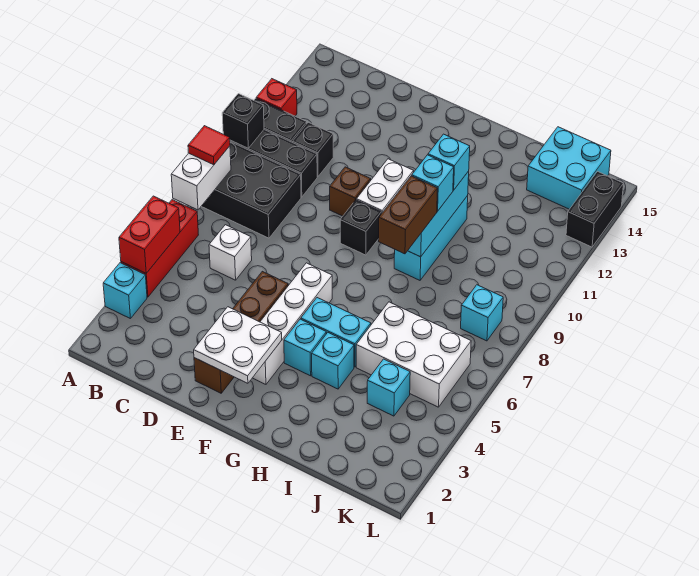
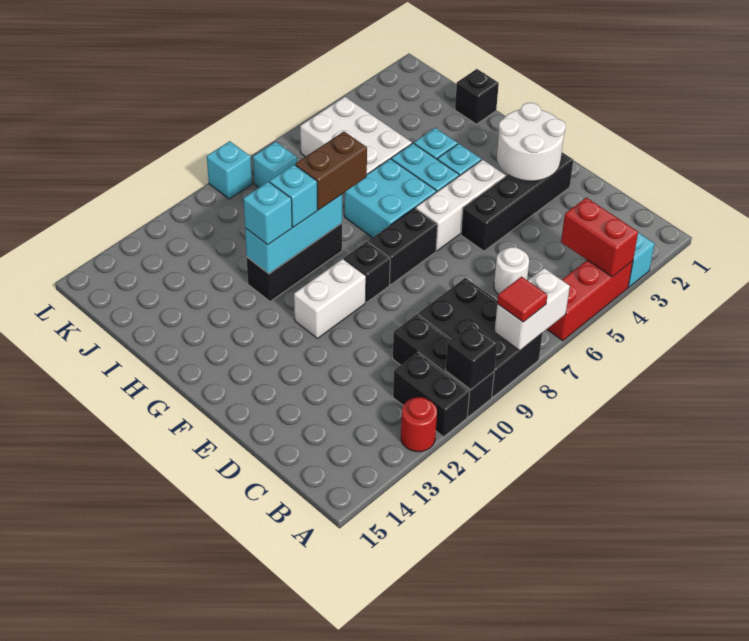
red 1x2 brick [119,196,180,273] -> red 1x2 brick turned to [561,198,638,277]
red 1x1 brick [256,79,297,116] -> red 1x1 round brick [401,397,437,452]
white 1x1 brick [209,225,252,280] -> white 1x1 round brick [494,247,529,294]
black 1x1 brick [293,122,333,177] -> black 1x1 brick moved to [455,69,499,124]
brown 1x4 brick [194,271,288,393] -> black 1x4 brick [461,153,573,251]
white 2x2 plate [194,307,282,383] -> white 2x2 round brick [497,103,566,181]
brown 1x1 brick [330,167,371,216] -> none
white 1x4 brick [253,263,332,384] -> white 1x3 brick [416,160,506,251]
cyan 1x3 brick [394,196,468,280] -> black 1x3 brick [247,223,342,301]
cyan 1x1 brick [367,359,410,416] -> cyan 1x1 brick moved to [207,141,252,199]
cyan 2x2 brick [527,127,611,209] -> cyan 2x2 brick moved to [345,159,436,238]
black 1x2 brick [566,172,624,247] -> black 1x2 brick moved to [368,208,438,285]

